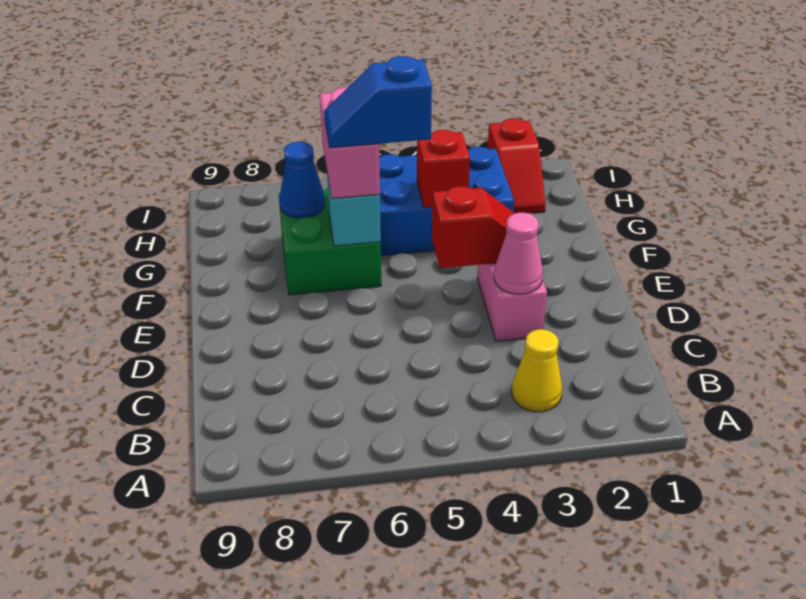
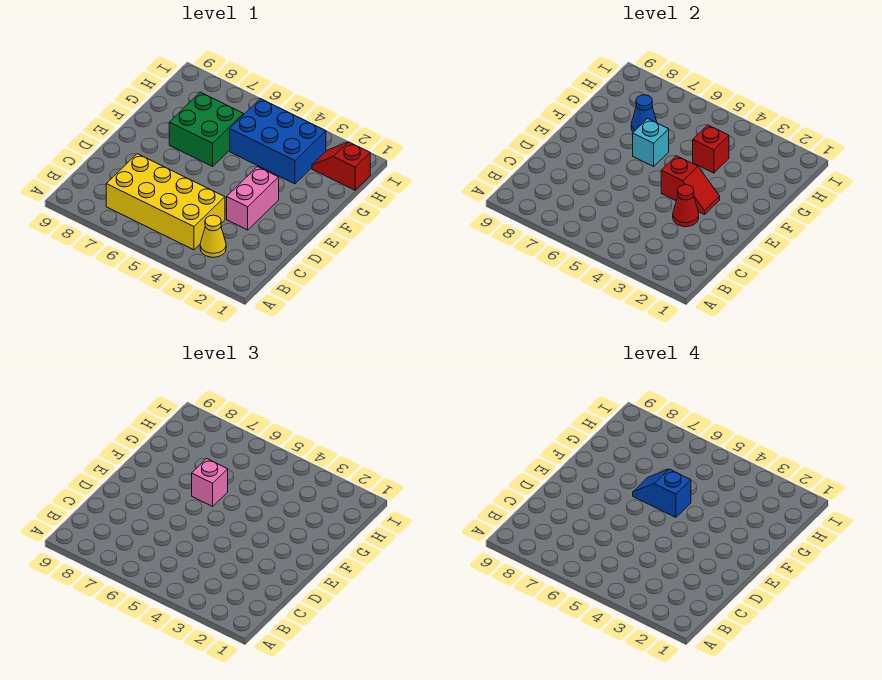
none -> yellow 2x4 brick [106,154,225,250]
pink 1x1 cone [494,213,543,294] -> red 1x1 cone [673,185,699,227]
pink 1x2 brick [320,87,380,199] -> pink 1x1 brick [192,459,228,506]
red 1x2 slope [488,119,546,213] -> red 1x2 slope turned to [312,142,370,190]

